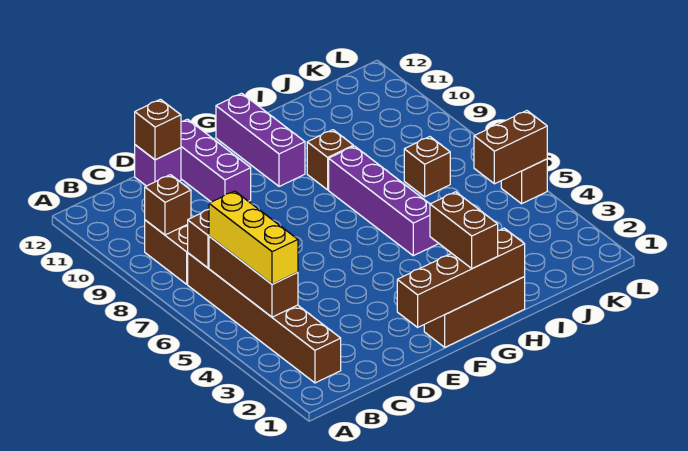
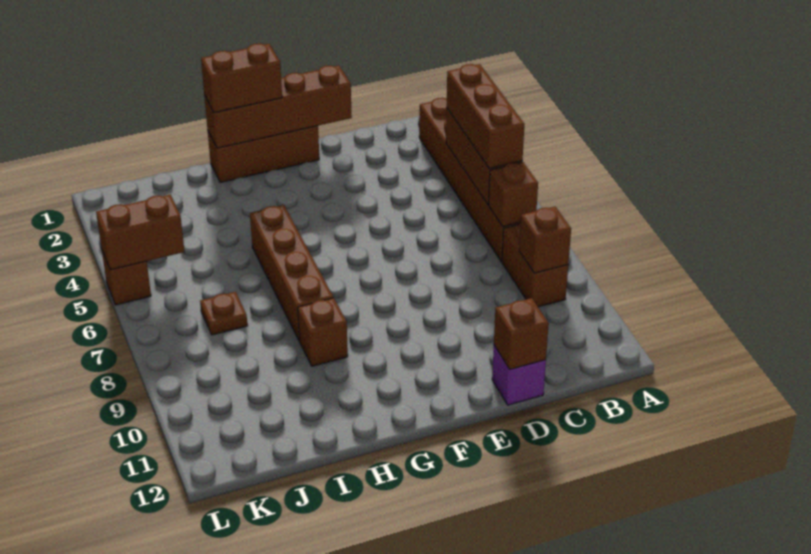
yellow 1x3 brick [209,191,298,284] -> brown 1x3 brick [446,64,524,168]
purple 1x3 brick [181,119,251,202] -> none
brown 1x2 brick [430,192,498,269] -> brown 1x2 brick turned to [201,43,282,113]
purple 1x3 brick [216,93,305,186] -> none
purple 1x4 brick [329,146,439,256] -> brown 1x4 brick [250,205,333,340]
brown 1x1 brick [404,137,450,197] -> brown 1x1 plate [200,292,247,335]

